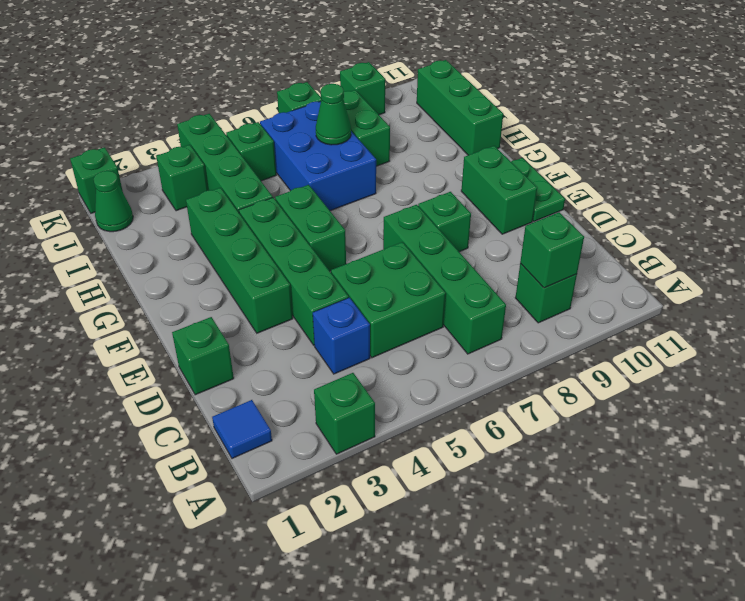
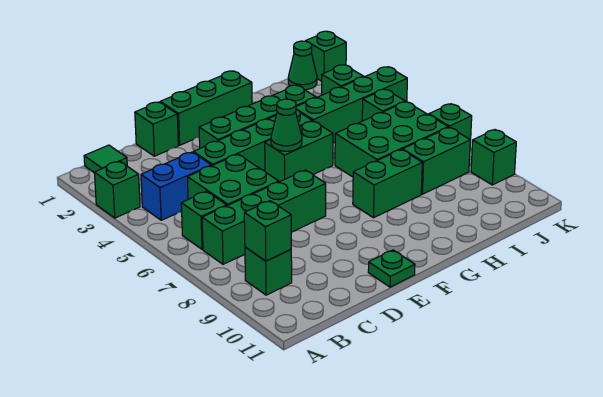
blue 1x1 tile [212,400,272,459] -> green 1x1 tile [84,145,127,172]
blue 1x1 brick [313,298,370,374] -> blue 1x2 brick [141,152,211,220]
green 1x1 brick [418,192,471,252] -> green 1x1 brick moved to [181,191,227,249]
green 1x2 brick [461,146,537,234] -> green 1x2 brick moved to [353,150,422,218]
green 1x2 plate [511,158,565,221] -> green 1x1 plate [368,250,415,287]
blue 2x3 brick [260,101,376,211] -> green 2x3 brick [335,102,448,177]
green 1x3 brick [417,60,503,155] -> green 1x3 brick moved to [160,71,252,145]
green 1x1 cone [316,84,351,145] -> green 1x1 cone moved to [271,99,302,151]

